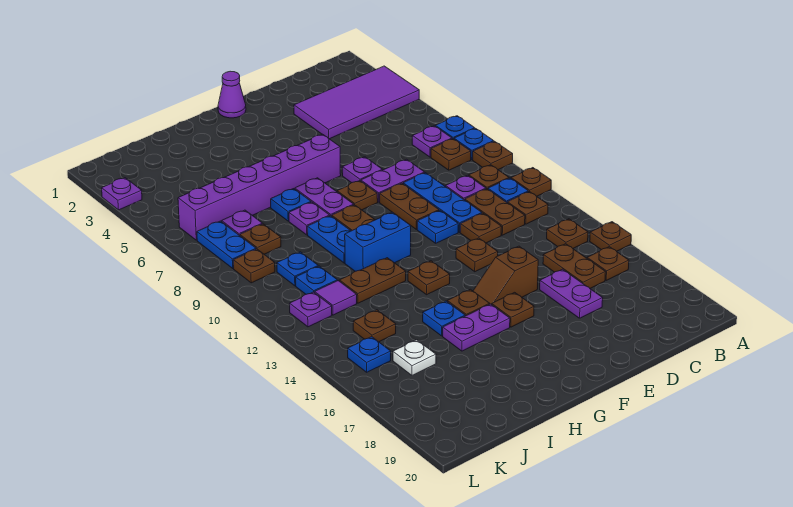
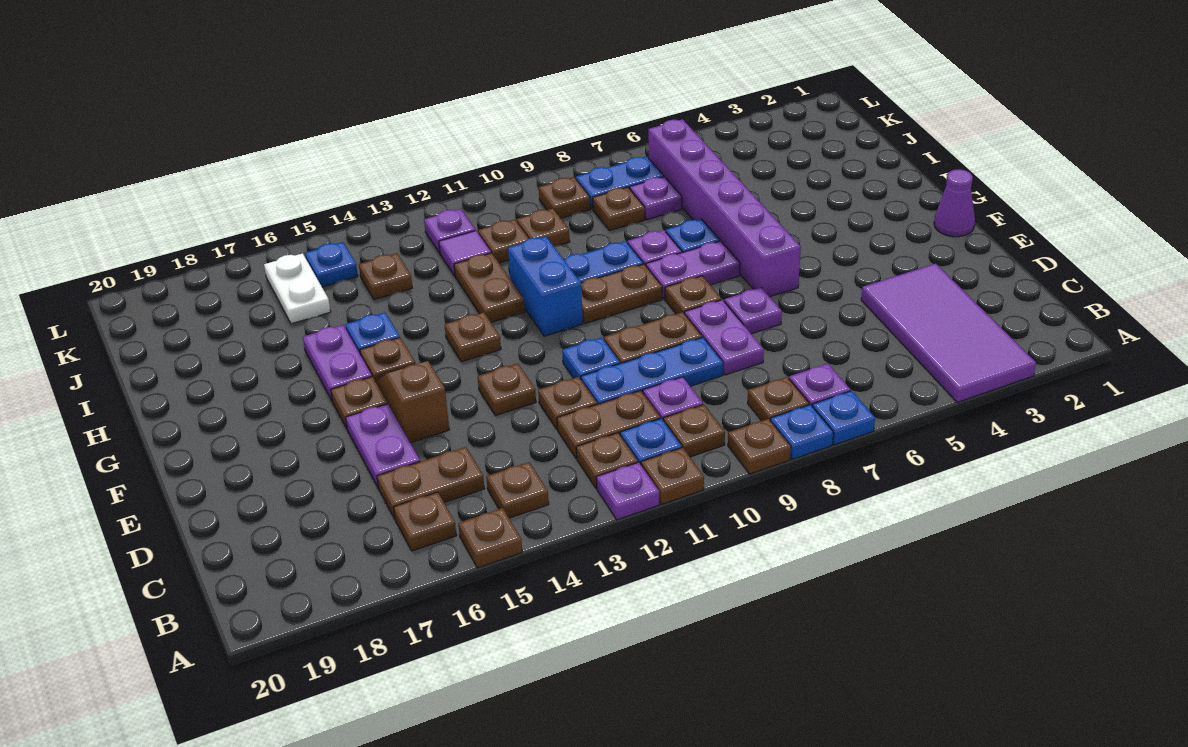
purple 1x2 plate [540,269,603,318] -> purple 1x2 plate turned to [346,404,420,488]
blue 1x1 plate [277,252,318,286] -> brown 1x1 plate [517,209,570,246]
blue 1x1 plate [296,266,337,294] -> brown 1x1 plate [478,220,529,263]
white 1x1 plate [393,340,436,375] -> white 1x2 plate [264,253,331,324]
purple 1x1 plate [102,178,142,210] -> purple 1x1 plate moved to [596,462,660,520]

